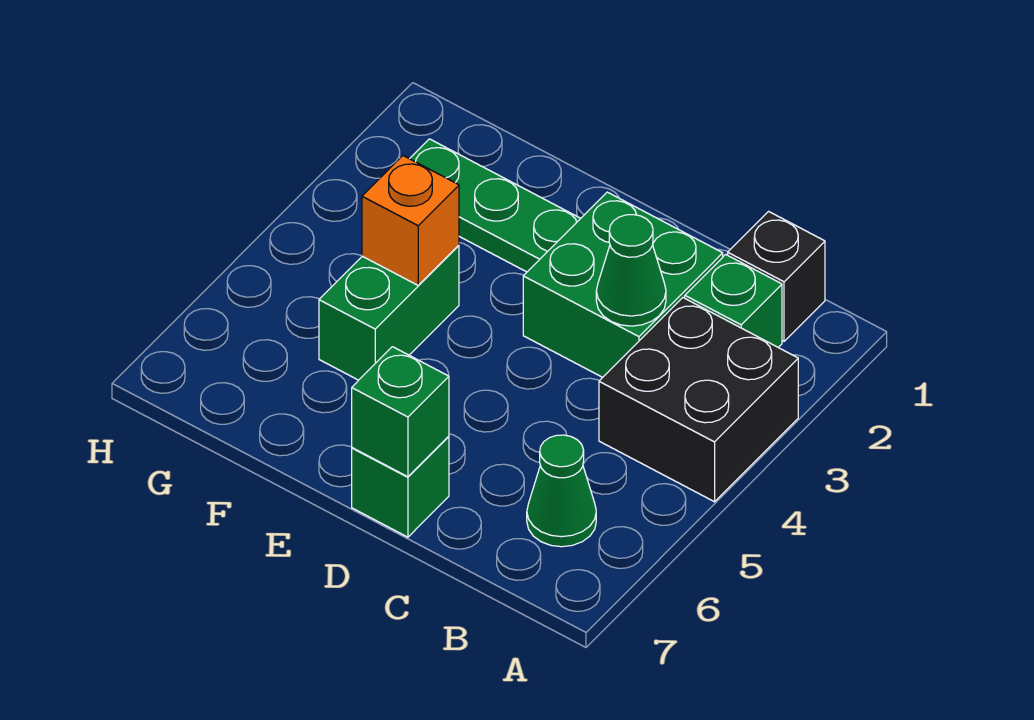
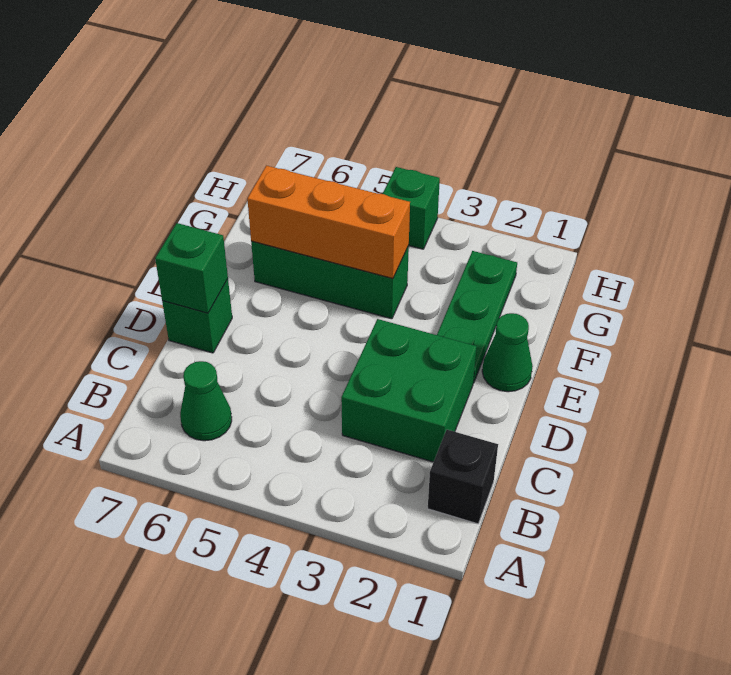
black 2x2 brick [599,298,798,502] -> none
green 1x1 brick [685,254,782,347] -> green 1x1 brick moved to [383,167,440,249]
green 1x1 cone [596,215,666,326] -> green 1x1 cone moved to [482,313,533,392]
green 1x2 brick [319,245,459,380] -> green 1x3 brick [251,241,409,319]
orange 1x1 brick [362,156,459,285] -> orange 1x3 brick [247,166,410,279]

